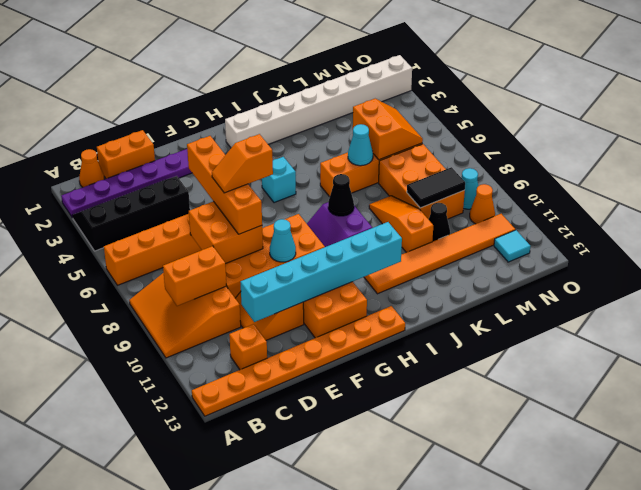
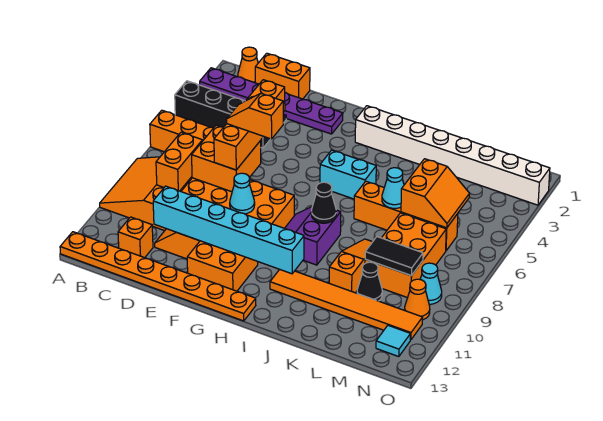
orange 1x2 brick [163,246,226,306] -> orange 1x2 brick turned to [156,132,202,191]
cyan 1x1 brick [262,157,296,203] -> cyan 1x2 brick [320,150,376,199]

